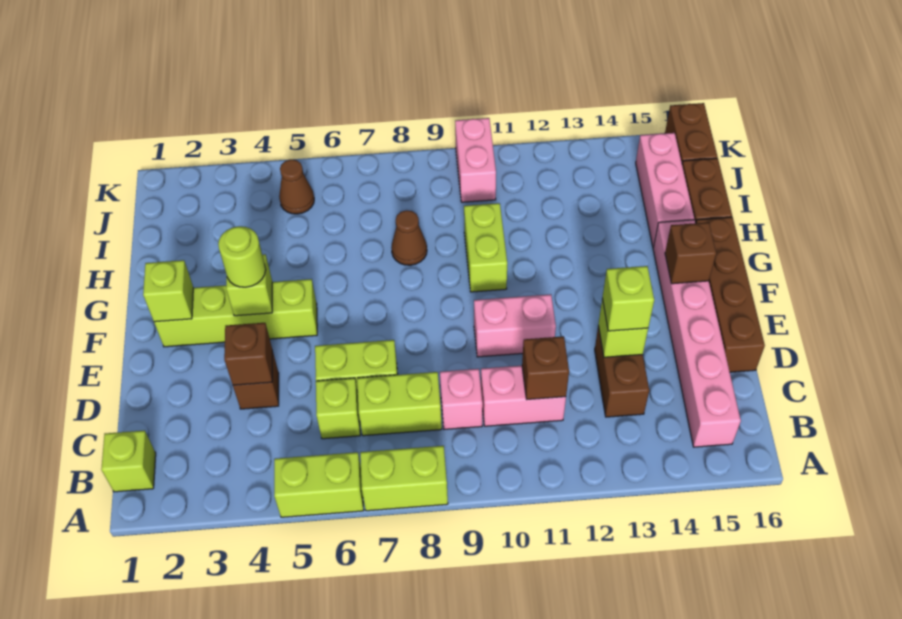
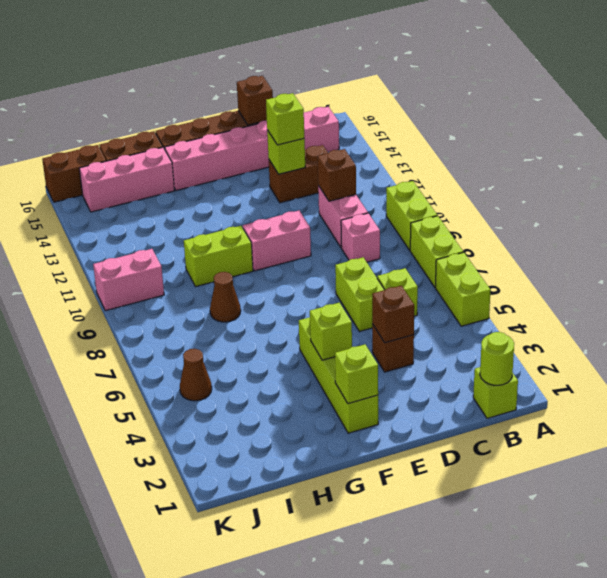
lime 1x2 brick [357,372,442,436] -> lime 1x2 brick moved to [386,181,437,250]
pink 1x2 brick [474,294,556,357] -> pink 1x2 brick turned to [243,211,311,271]
lime 1x1 round brick [218,226,266,287] -> lime 1x1 round brick moved to [480,332,514,385]
brown 1x1 brick [665,222,716,284] -> brown 1x1 brick moved to [237,76,273,125]

